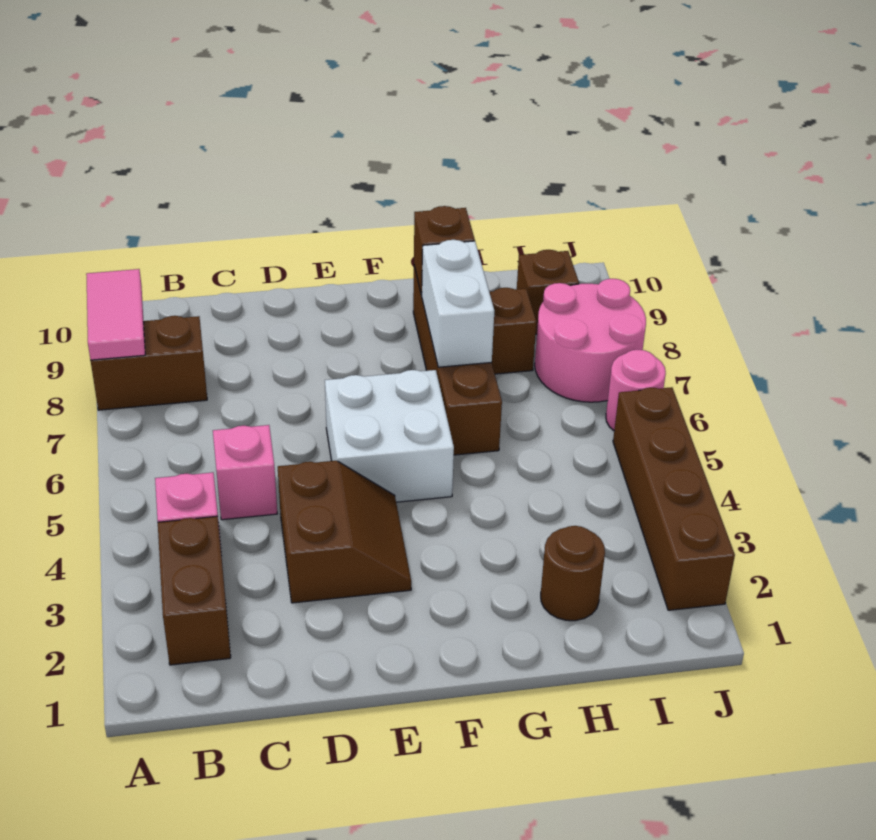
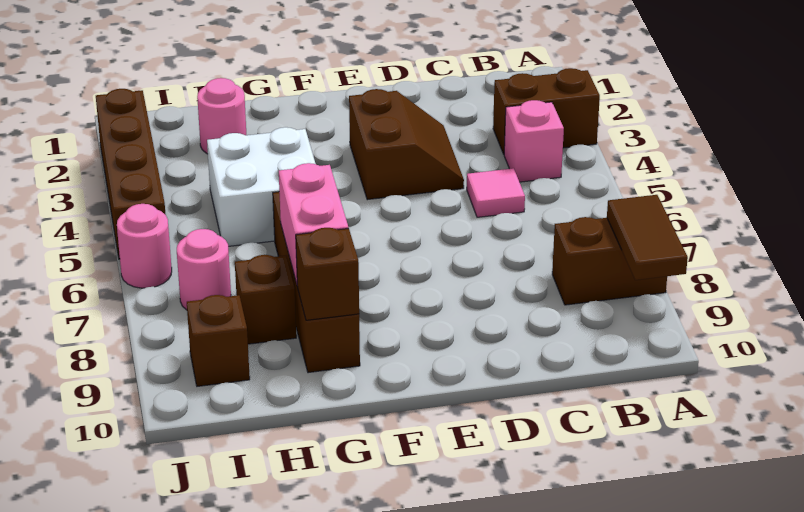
pink 1x2 tile [86,269,145,360] -> brown 1x2 tile [607,195,688,280]
brown 1x2 brick [158,516,231,665] -> brown 1x2 brick turned to [493,68,600,154]
pink 1x1 brick [213,425,277,520] -> pink 1x1 tile [467,168,525,217]
brown 2x2 slope [278,461,411,603] -> brown 2x2 slope turned to [349,89,464,200]
white 2x2 brick [325,370,454,502] -> white 2x2 brick moved to [207,127,316,246]
white 1x2 brick [421,240,494,367] -> pink 1x2 brick [279,163,348,284]
brown 1x1 round brick [541,526,605,621] -> pink 1x1 round brick [197,78,246,154]
pink 2x2 round brick [535,279,646,402] -> pink 1x1 round brick [177,229,231,310]

